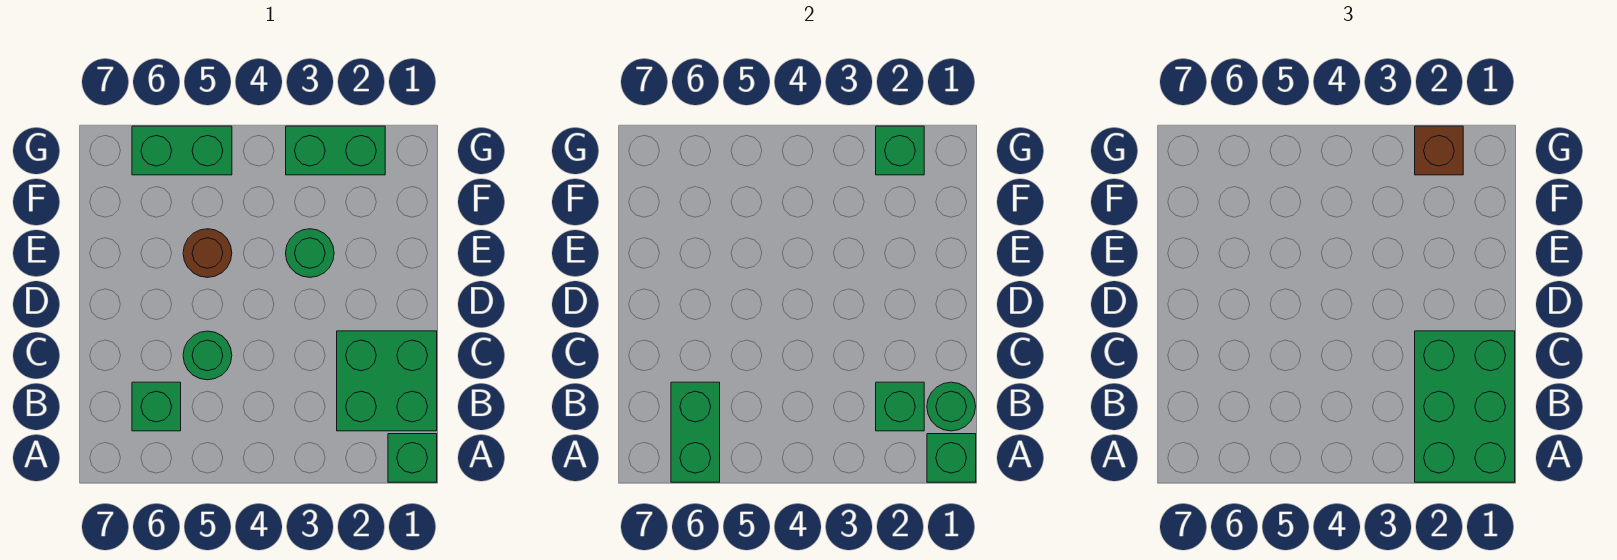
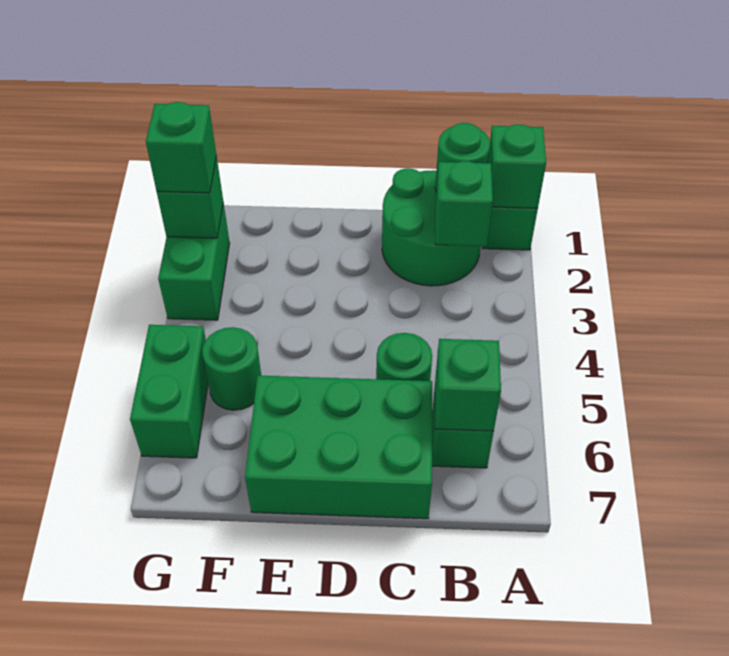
green 2x3 brick [1415,331,1515,482] -> green 2x3 brick moved to [245,376,432,519]
green 1x2 brick [671,382,720,482] -> green 1x1 brick [435,339,501,431]
green 2x2 brick [337,331,437,431] -> green 2x2 round brick [382,168,481,286]
green 1x1 round brick [286,229,334,277] -> green 1x1 round brick moved to [202,327,261,410]
brown 1x1 round brick [183,229,232,277] -> none
brown 1x1 brick [1415,126,1463,175] -> green 1x1 brick [146,102,216,193]

